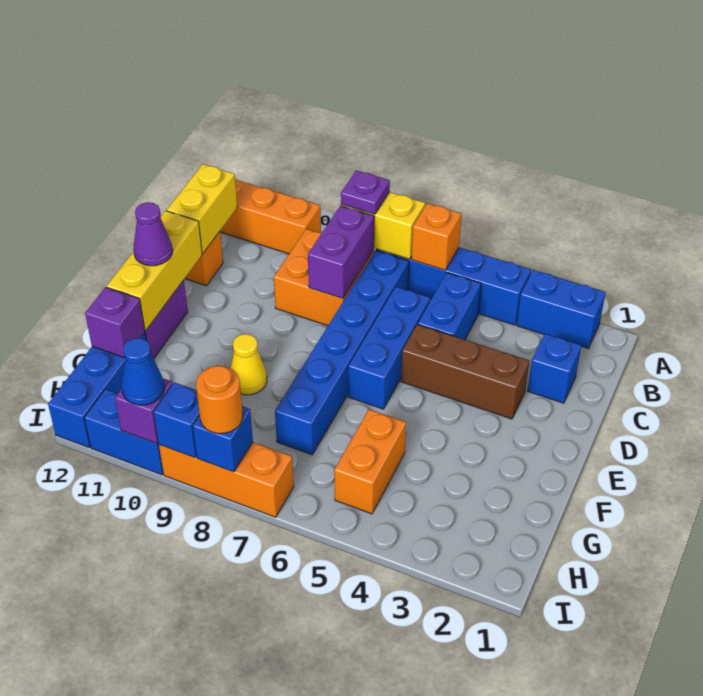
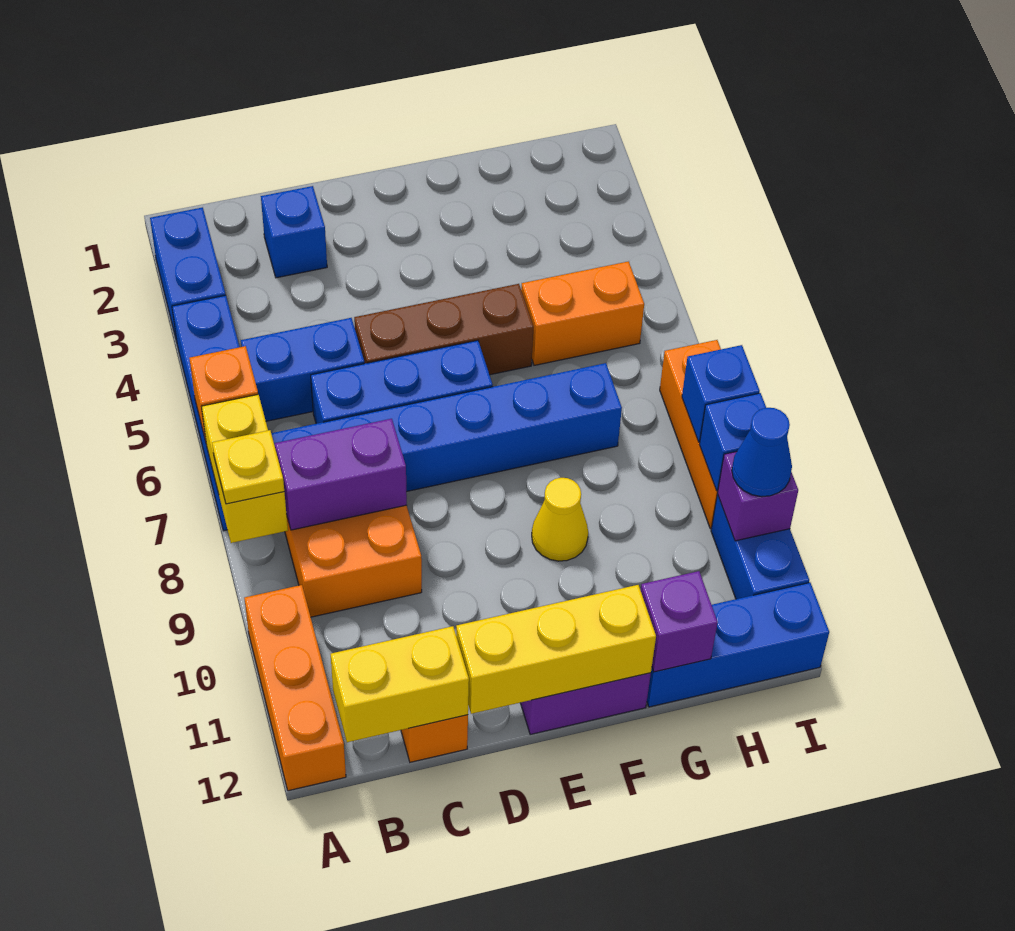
purple 1x1 plate [341,171,390,214] -> yellow 1x1 plate [212,430,284,504]
brown 1x3 brick [401,324,529,419] -> brown 1x3 brick turned to [354,284,534,375]
purple 1x1 cone [133,202,173,266] -> none
orange 1x1 round brick [196,366,243,434] -> none

